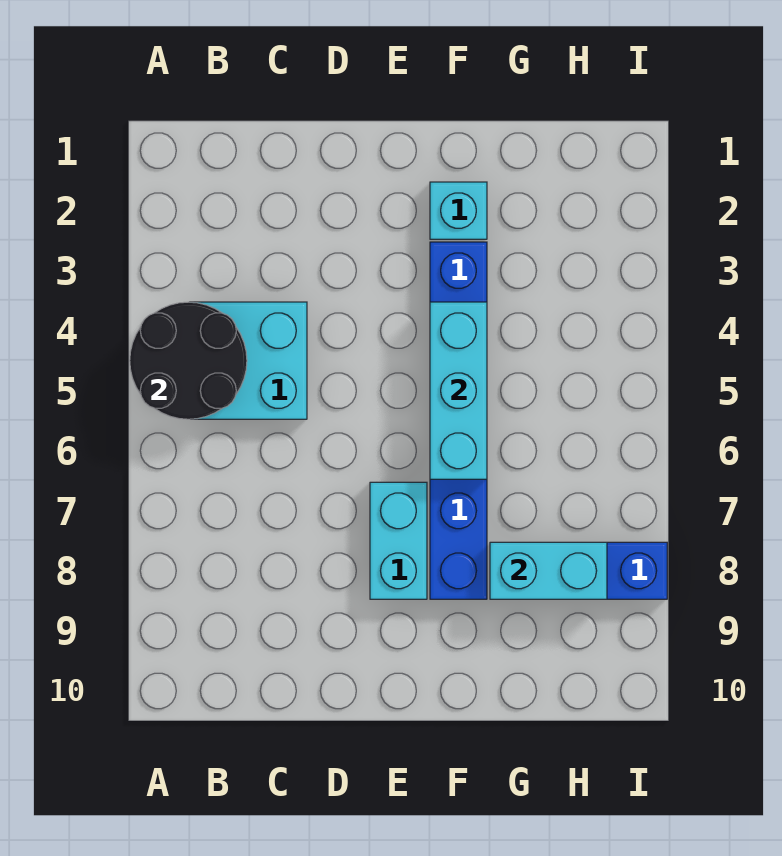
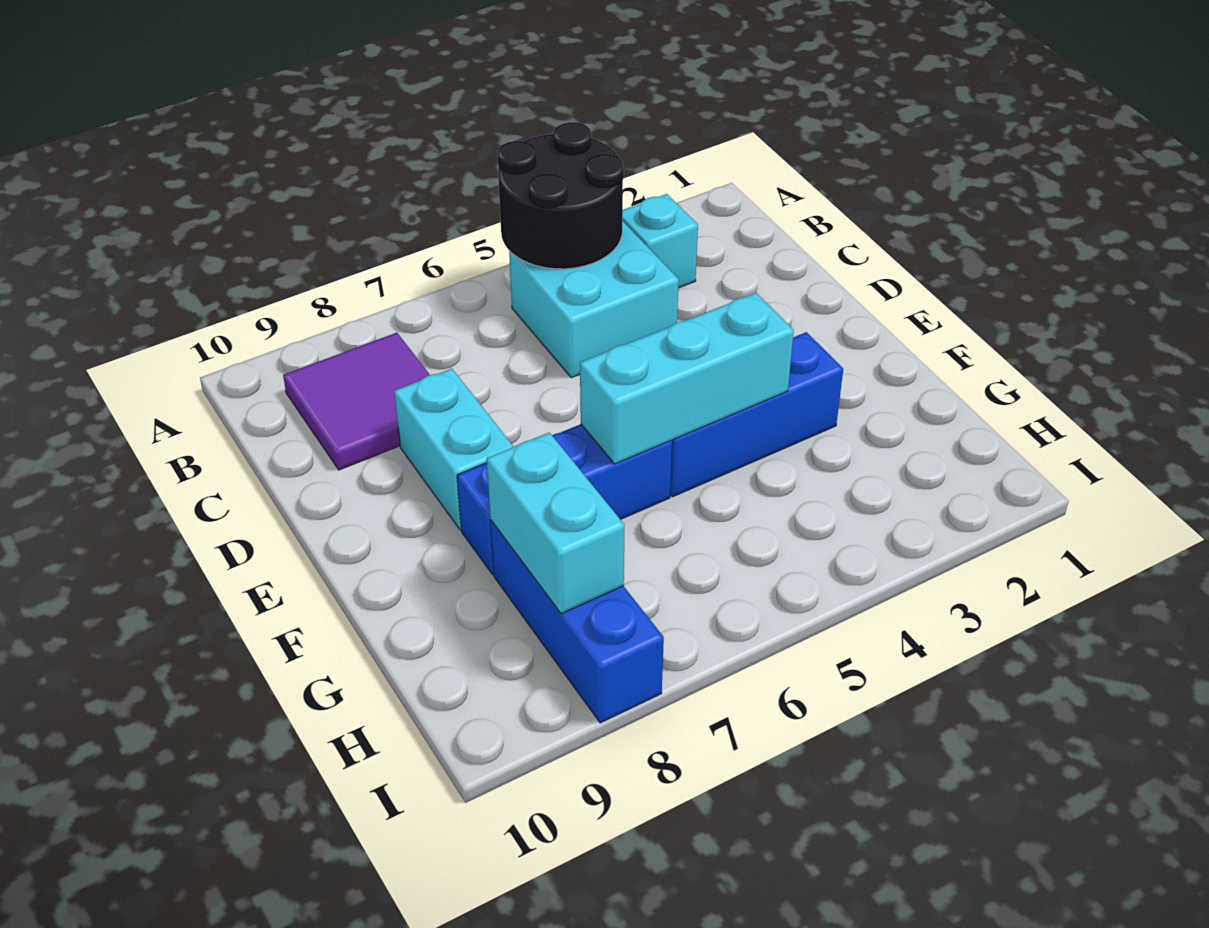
none -> purple 2x2 tile [283,333,430,470]
cyan 1x2 brick [370,482,427,599] -> cyan 1x2 brick turned to [394,369,514,530]
cyan 1x1 brick [430,182,487,239] -> cyan 1x1 brick moved to [622,194,698,288]

